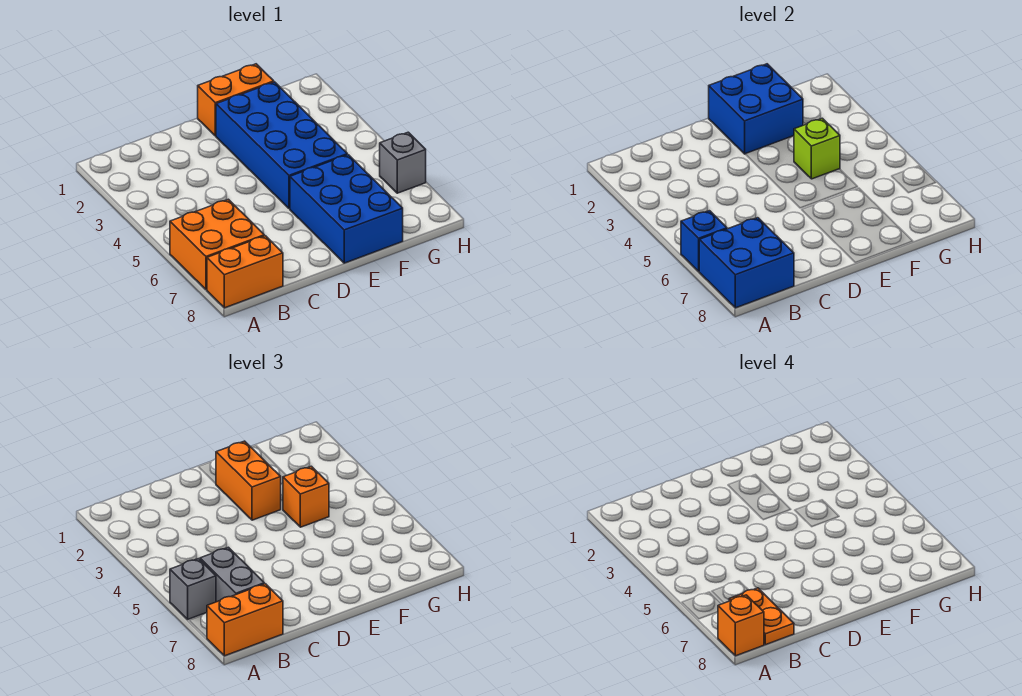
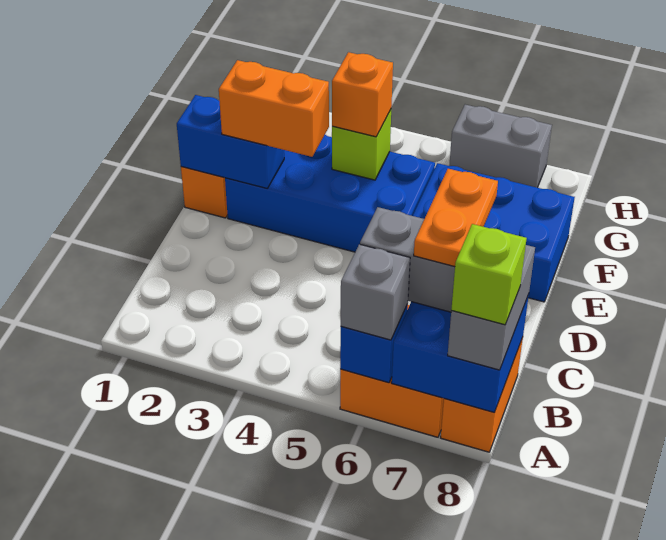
orange 1x2 brick [207,584,283,656] -> grey 1x2 brick [448,245,535,370]
orange 1x1 brick [718,595,764,656] -> lime 1x1 brick [451,224,527,325]
orange 1x2 plate [729,588,794,645] -> orange 1x2 plate turned to [414,169,498,267]
blue 2x2 brick [709,64,803,154] -> blue 1x2 brick [177,95,284,188]
grey 1x1 brick [380,132,426,193] -> grey 1x2 brick [449,105,552,188]

